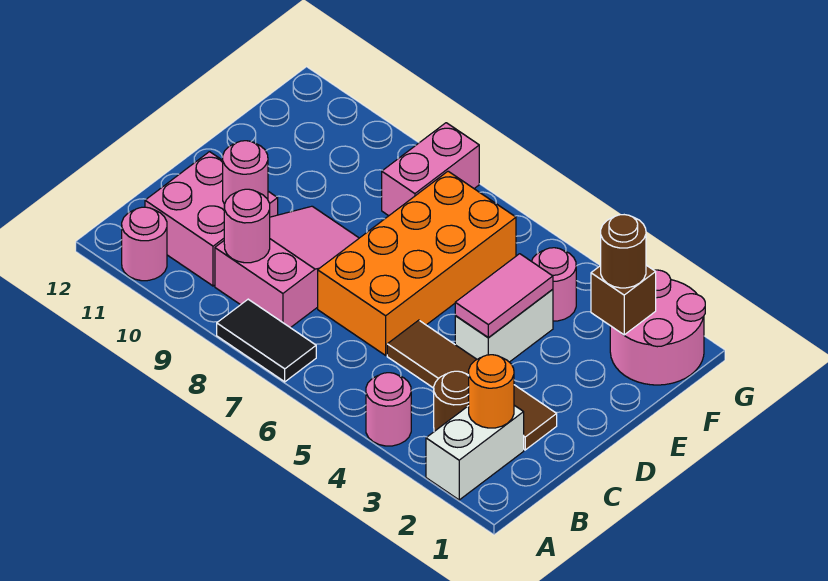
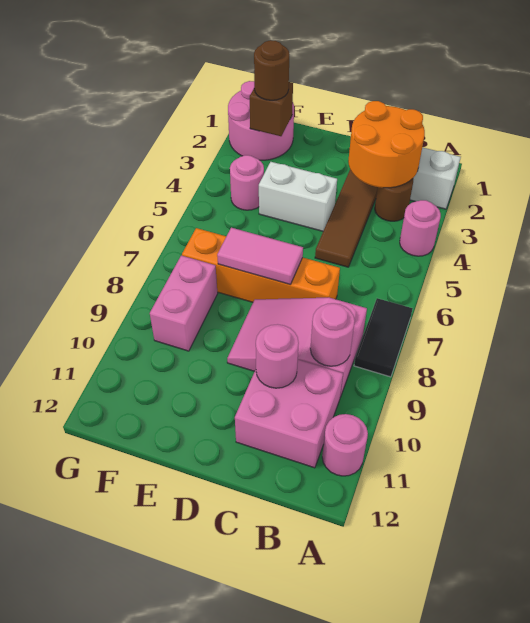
orange 1x1 round brick [469,355,514,428] -> orange 2x2 round brick [348,101,425,188]
orange 2x4 brick [318,171,516,355] -> orange 1x4 brick [182,228,340,302]
pink 1x2 tile [455,254,553,337] -> pink 1x2 tile moved to [217,228,303,285]
pink 1x2 brick [382,123,479,216] -> pink 1x2 brick turned to [150,256,218,351]

